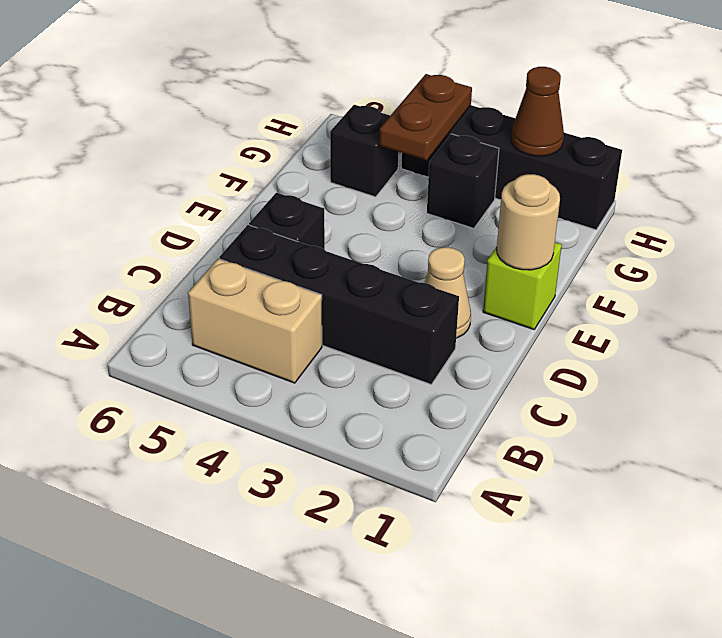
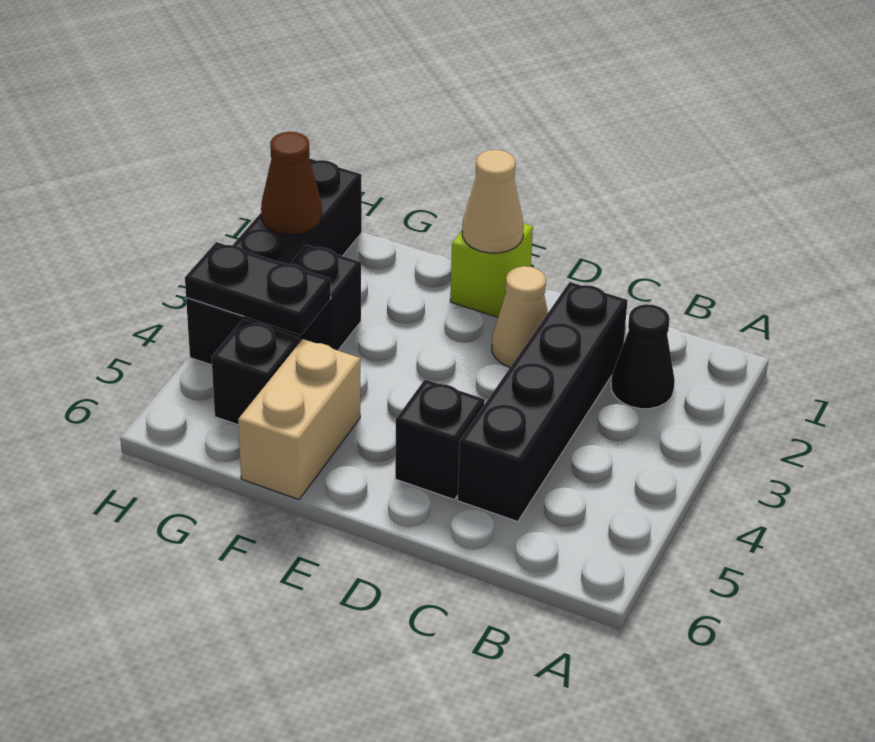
none -> black 1x1 cone [611,304,675,409]
tan 1x2 brick [188,259,322,383] -> tan 1x2 brick moved to [238,339,360,500]
tan 1x1 round brick [497,174,560,270] -> tan 1x1 cone [462,150,524,253]
brown 1x2 plate [379,74,472,160] -> black 1x2 plate [185,242,331,335]

